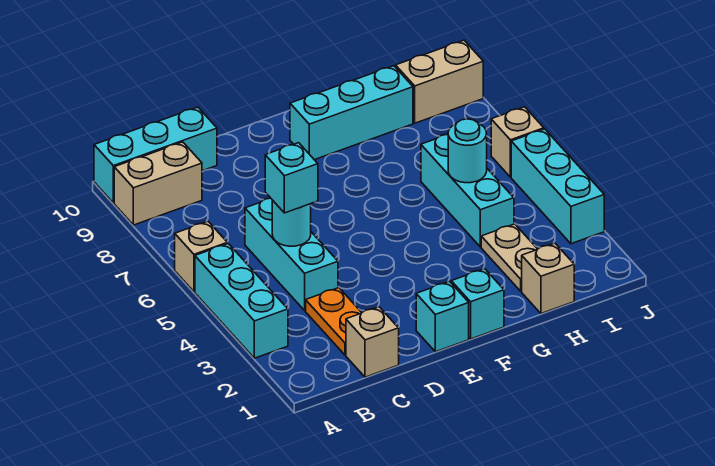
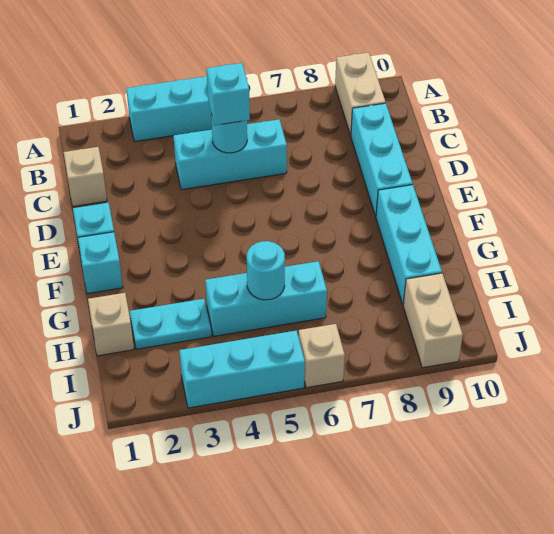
tan 1x1 brick [175,222,227,292] -> none
cyan 1x3 brick [94,107,217,203] -> cyan 1x3 brick moved to [351,103,413,216]
orange 1x2 plate [306,288,362,355] -> none
tan 1x2 plate [481,224,537,291] -> cyan 1x2 plate [130,299,212,349]

